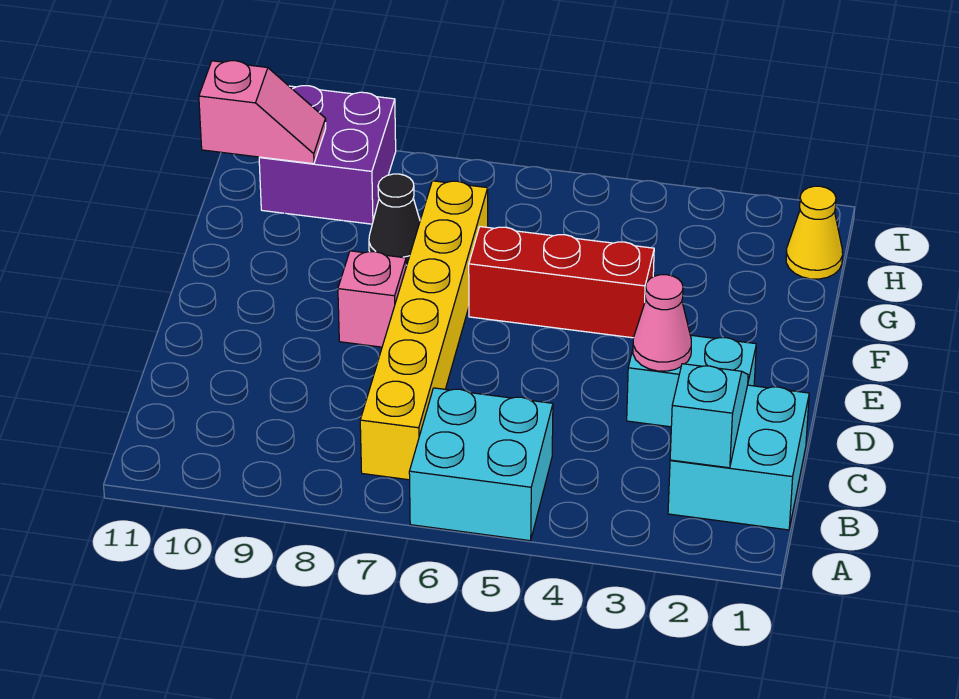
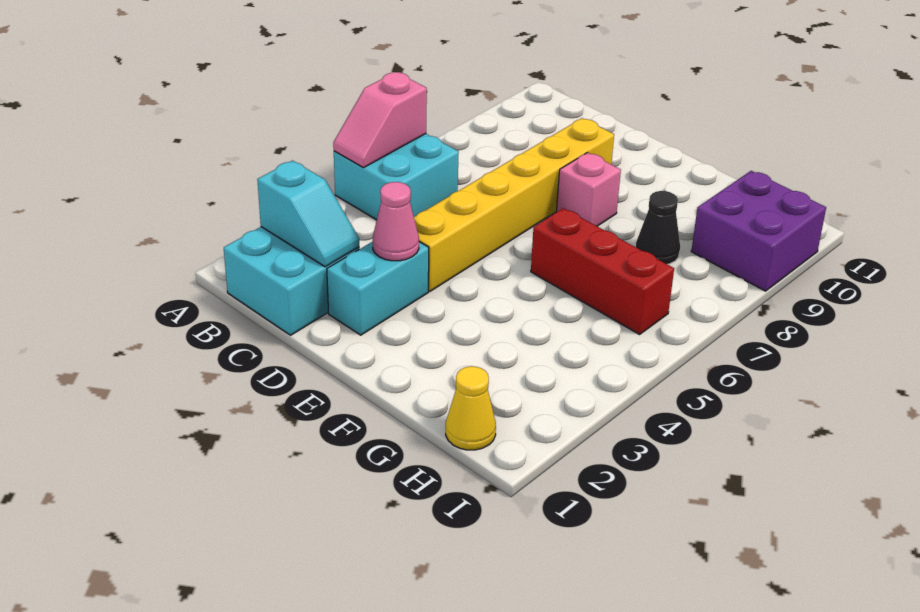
yellow 1x6 brick [360,181,488,480] -> yellow 1x6 brick turned to [414,118,614,292]
red 1x3 brick [469,227,654,338] -> red 1x3 brick turned to [531,208,674,335]
pink 1x2 slope [199,61,326,164] -> pink 1x2 slope moved to [333,72,427,168]

